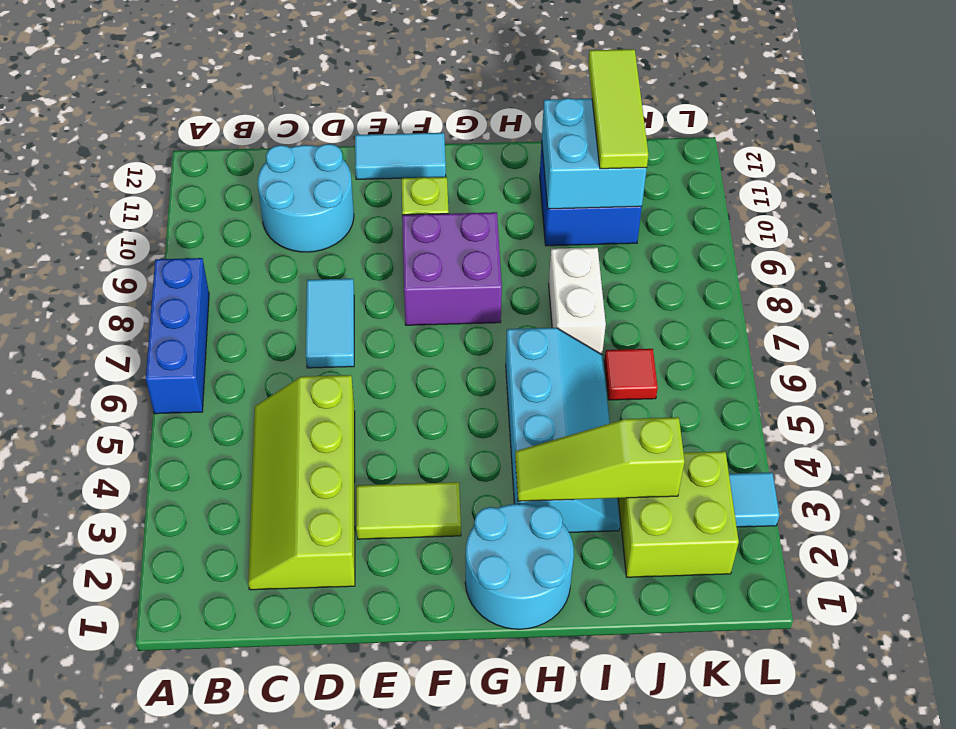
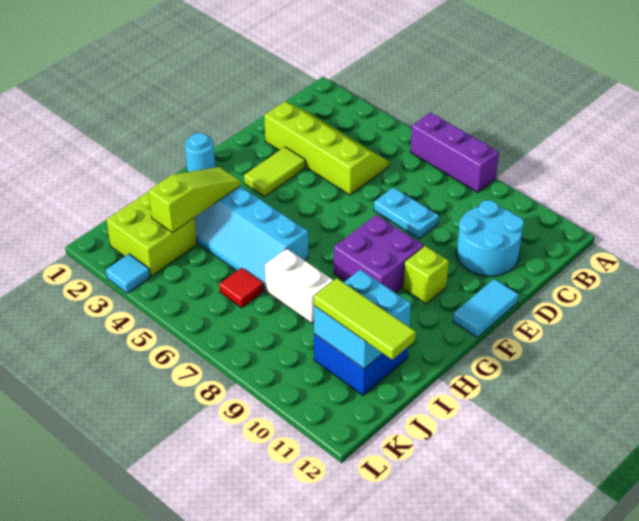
blue 1x3 brick [146,258,209,414] -> purple 1x3 brick [410,112,499,192]
cyan 1x2 tile [306,279,354,368] -> cyan 1x2 plate [374,187,439,239]
cyan 2x2 round brick [465,504,574,629] -> cyan 1x1 round brick [185,133,215,172]

